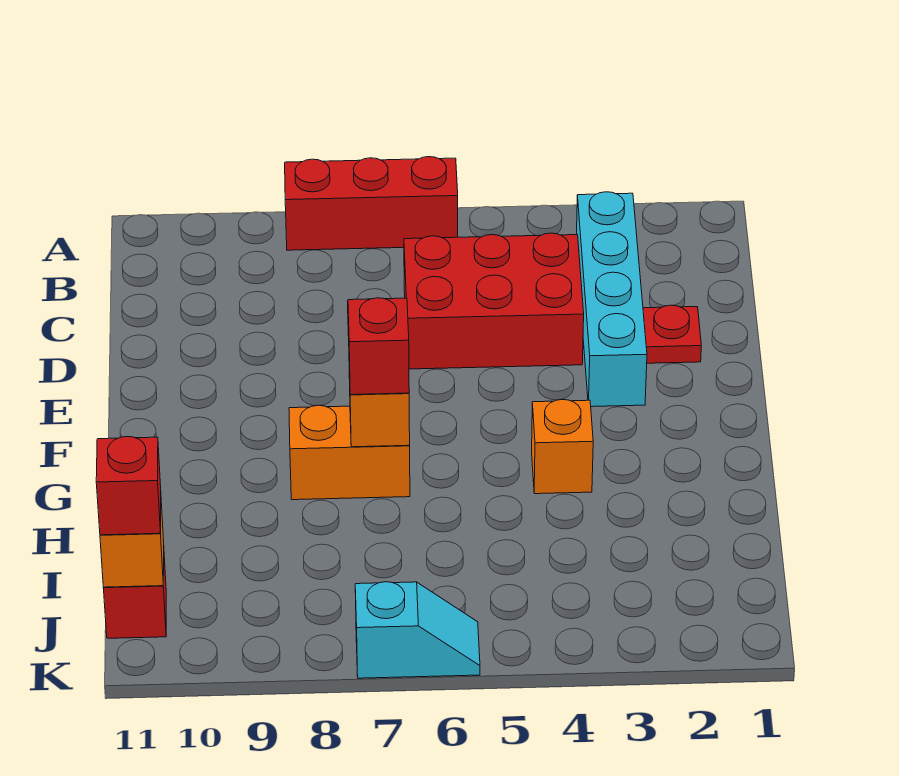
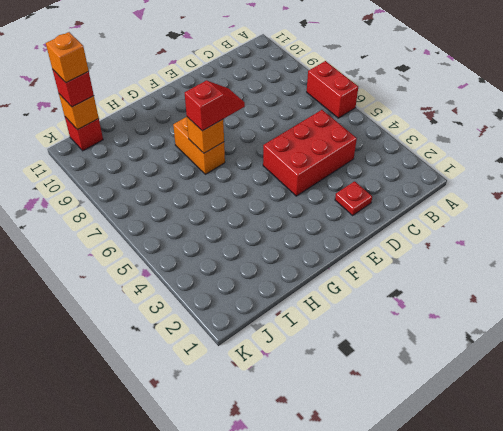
red 1x3 brick [285,157,458,250] -> red 1x2 brick [307,61,358,118]
cyan 1x4 brick [577,192,647,407] -> none
red 2x3 brick [404,233,584,369] -> red 2x3 brick turned to [263,110,357,196]
orange 1x1 brick [532,400,593,494] -> orange 1x1 brick moved to [46,32,89,83]
cyan 1x2 slope [355,582,480,678] -> none

